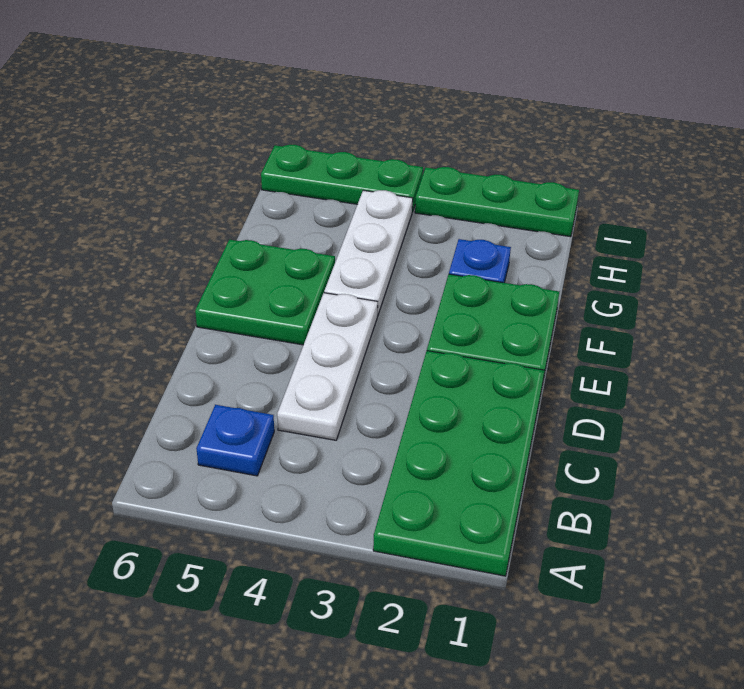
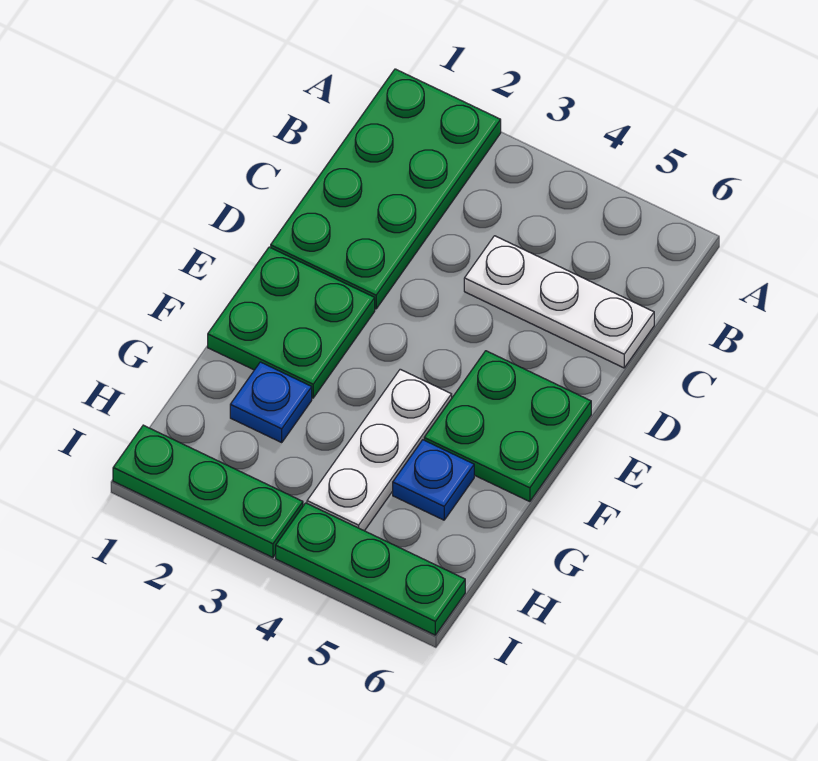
blue 1x1 plate [196,405,274,476] -> blue 1x1 plate moved to [393,440,474,520]
white 1x3 plate [277,293,378,440] -> white 1x3 plate turned to [464,236,654,368]

